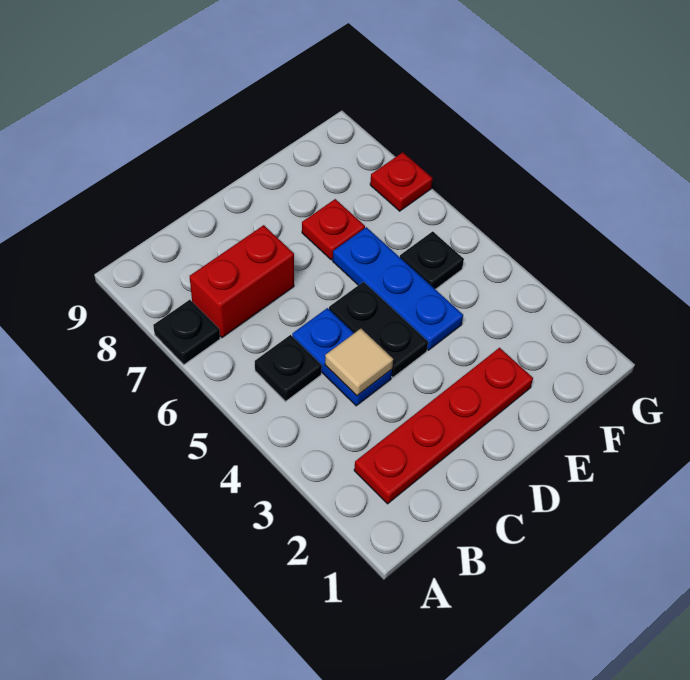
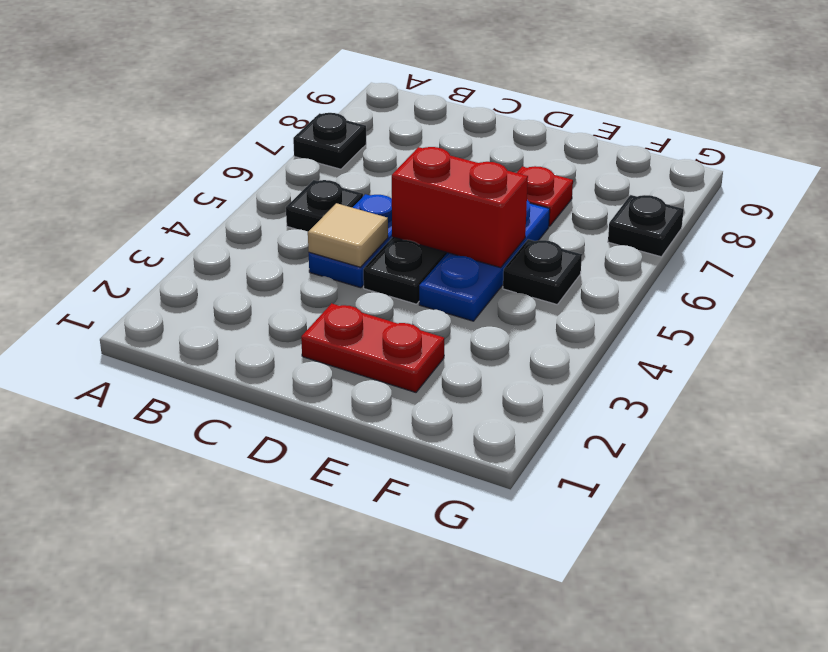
red 1x4 plate [354,348,533,504] -> red 1x2 plate [301,303,444,392]
red 1x2 brick [190,225,294,338] -> red 1x2 brick moved to [392,147,528,268]
red 1x1 plate [370,152,433,211] -> black 1x1 plate [608,195,684,257]

